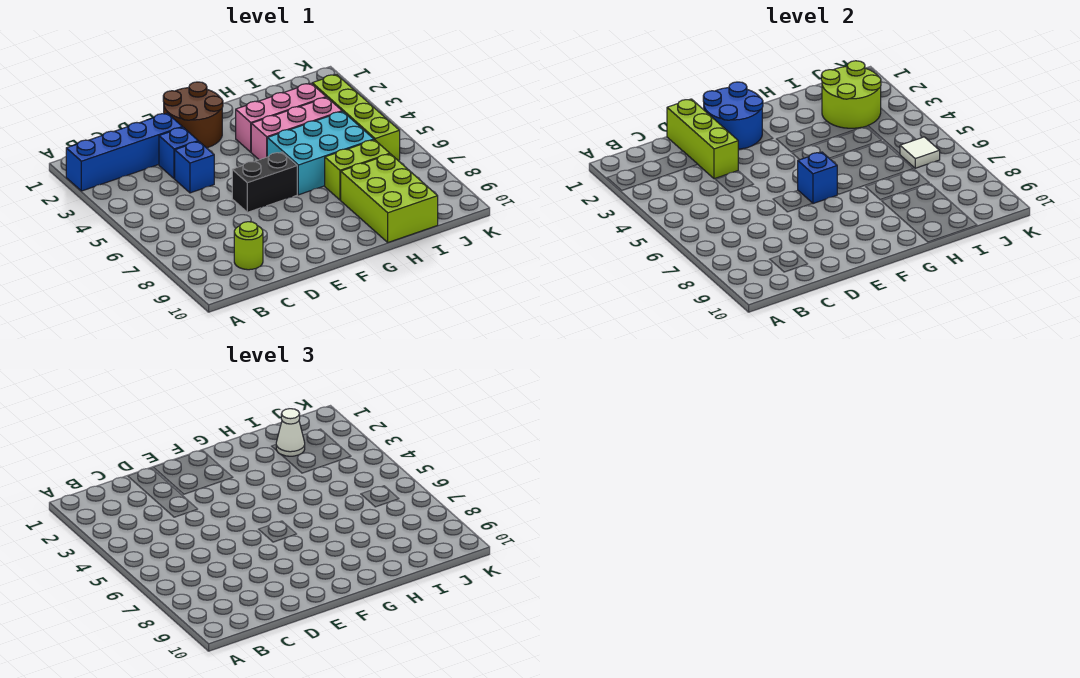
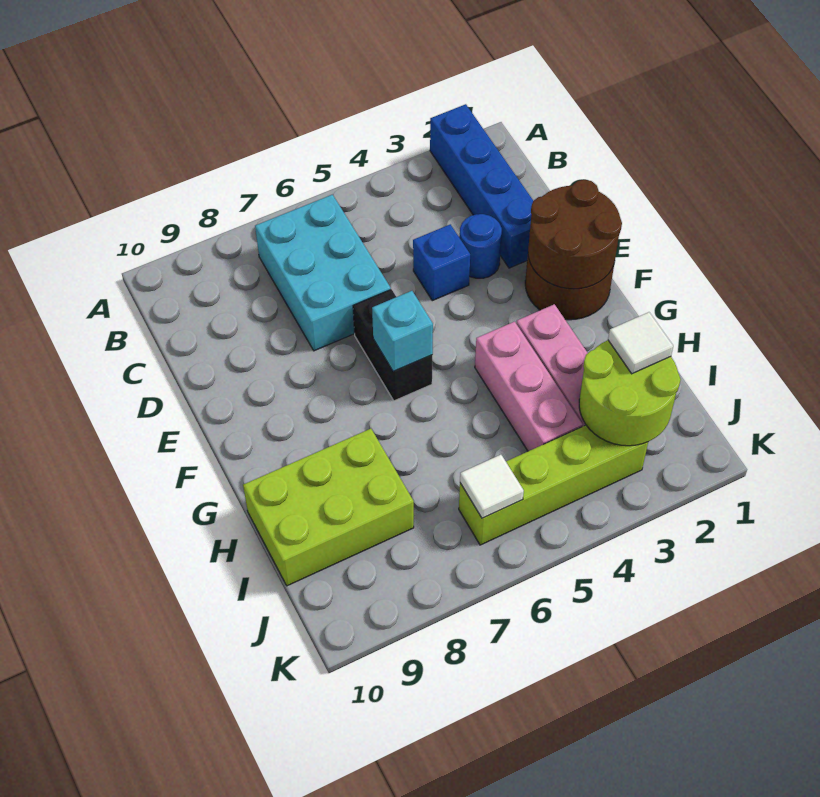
lime 1x1 round brick [234,222,263,270] -> none
lime 1x3 brick [667,99,738,179] -> none
blue 1x1 brick [159,127,198,179] -> blue 1x1 round brick [460,214,502,278]
blue 2x2 round brick [703,82,763,149] -> brown 2x2 round brick [528,180,622,289]
blue 1x1 brick [798,152,837,204] -> cyan 1x1 brick [372,291,433,372]
cyan 2x3 brick [267,112,374,195] -> cyan 2x3 brick moved to [255,195,391,351]
lime 1x2 brick [325,140,390,200] -> none
white 1x1 cone [276,409,305,456] -> white 1x1 tile [608,312,673,374]

